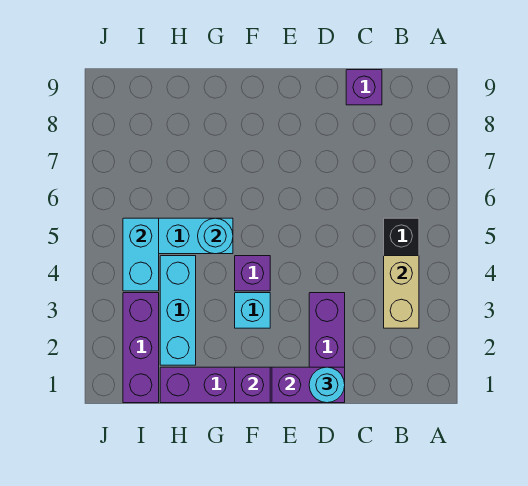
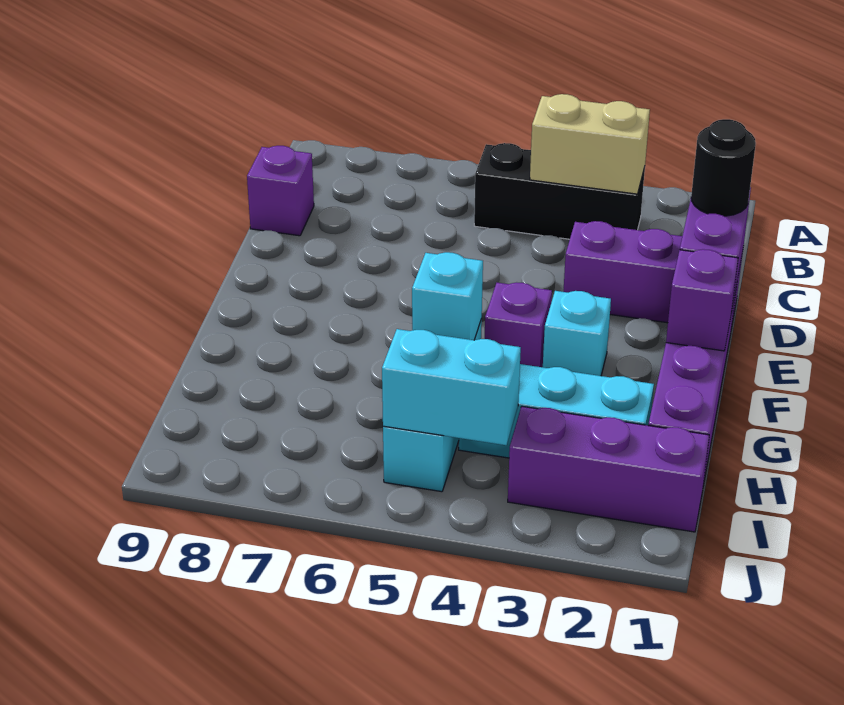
cyan 1x1 round brick [309,367,345,403] -> black 1x1 round brick [691,119,756,216]
cyan 1x1 round brick [198,218,233,254] -> cyan 1x1 brick [412,252,483,340]

